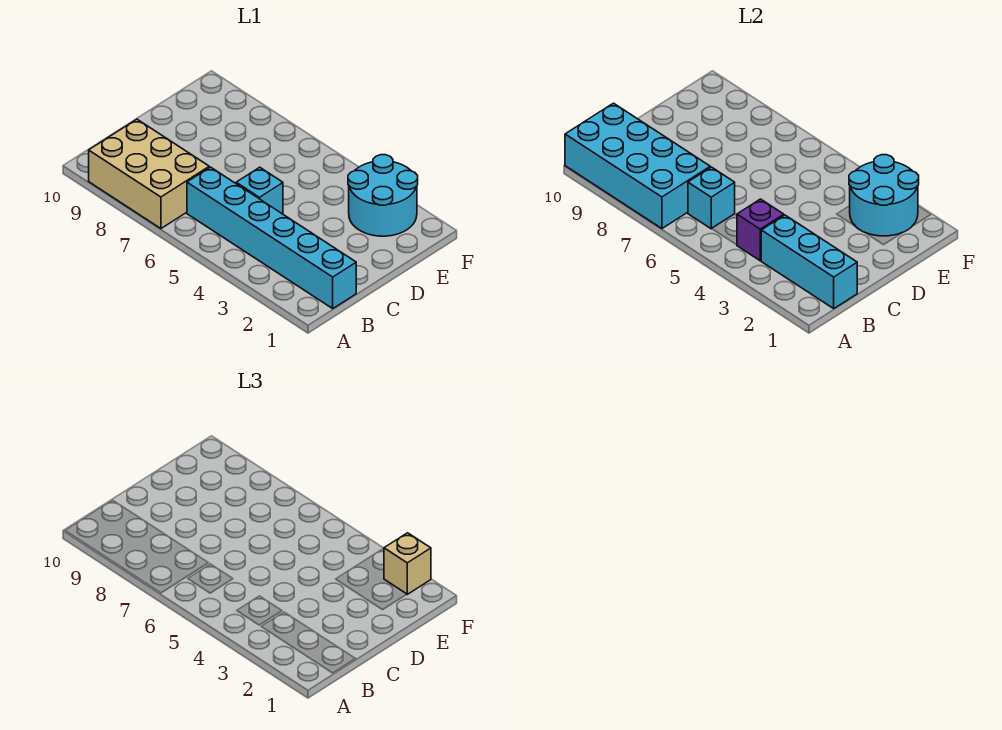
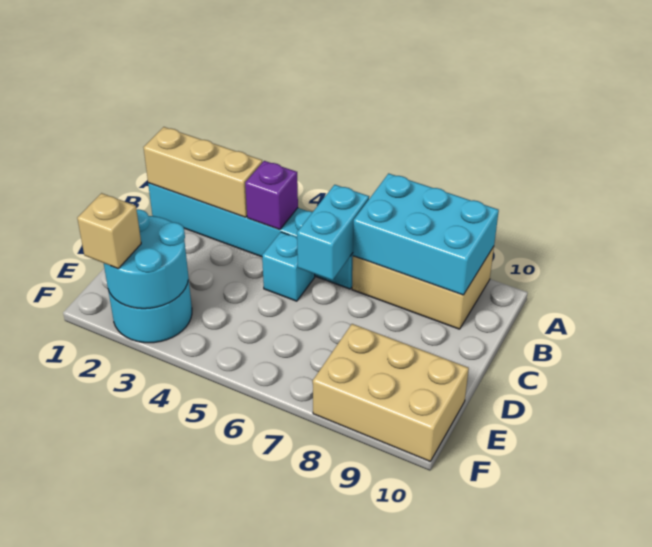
cyan 2x4 brick [565,103,710,228] -> cyan 2x3 brick [353,173,499,295]
cyan 1x3 brick [761,215,857,308] -> tan 1x3 brick [144,127,262,217]
cyan 1x1 brick [688,167,735,229] -> cyan 1x2 brick [297,185,369,280]
none -> tan 2x3 brick [313,324,469,461]

